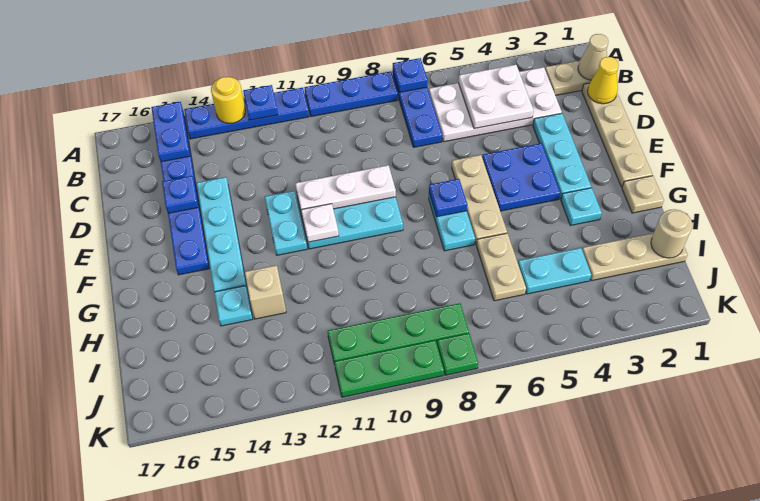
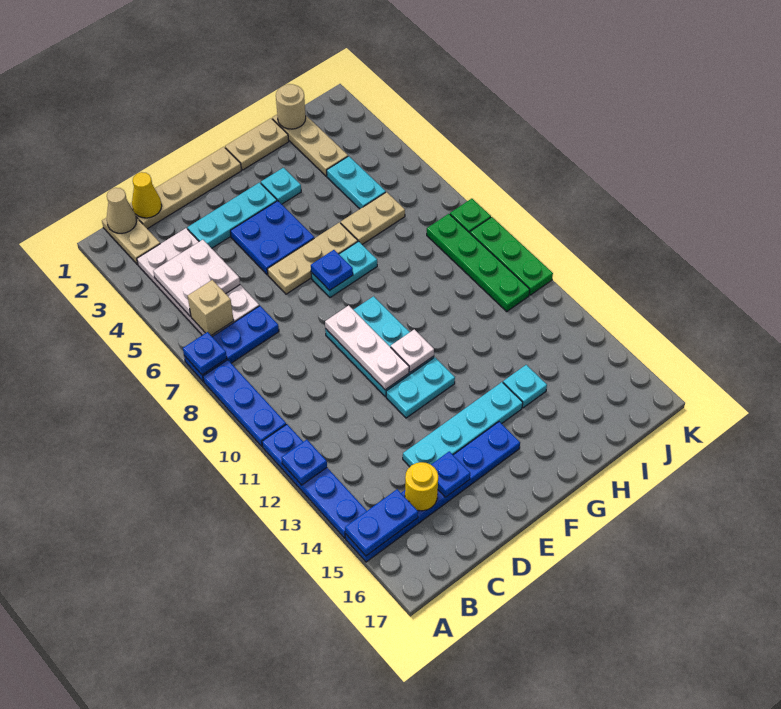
yellow 1x1 round brick [211,77,245,123] -> yellow 1x1 round brick moved to [405,462,438,511]
tan 1x1 plate [622,176,664,213] -> tan 1x2 plate [225,118,289,170]
tan 1x1 brick [245,265,286,319] -> tan 1x1 brick moved to [188,280,234,336]

